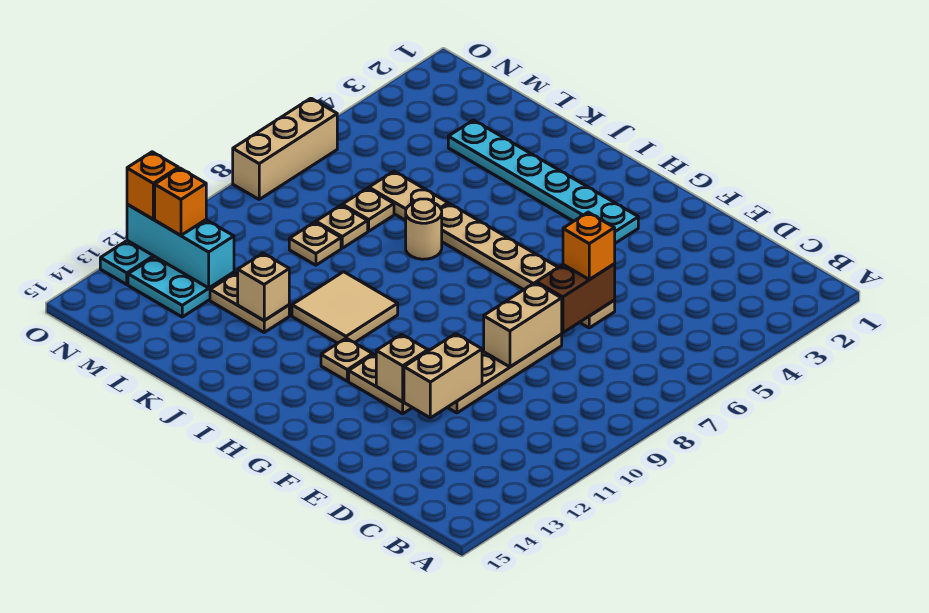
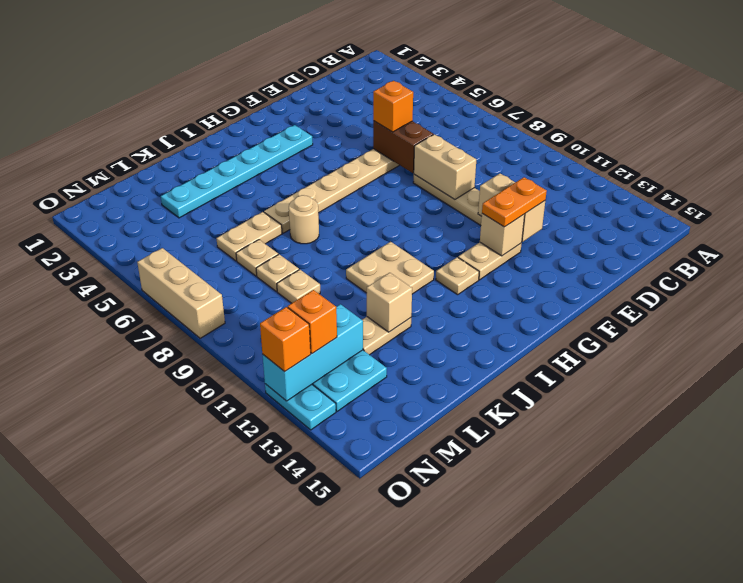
none -> orange 1x2 plate [482,177,547,227]
tan 2x2 tile [292,272,398,343] -> tan 2x2 plate [346,242,434,294]

